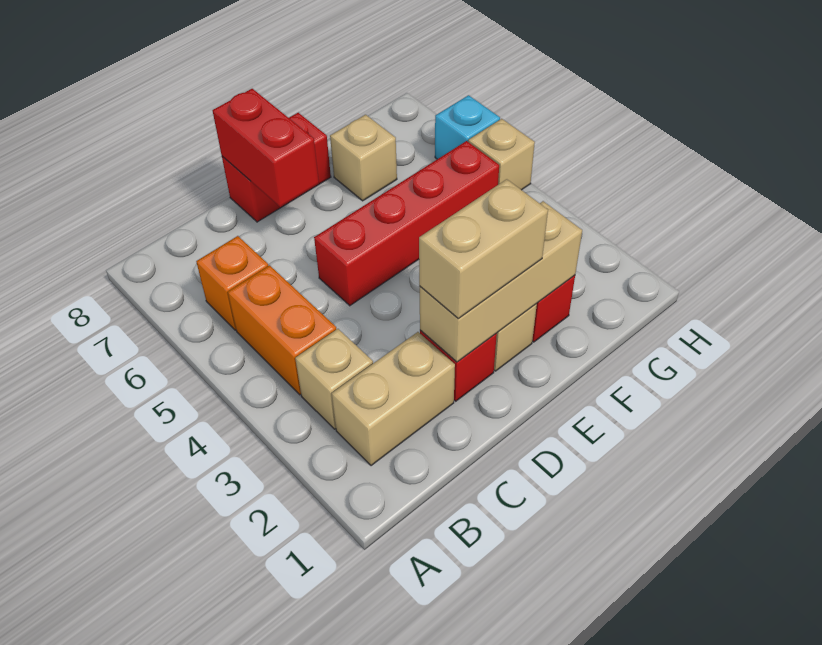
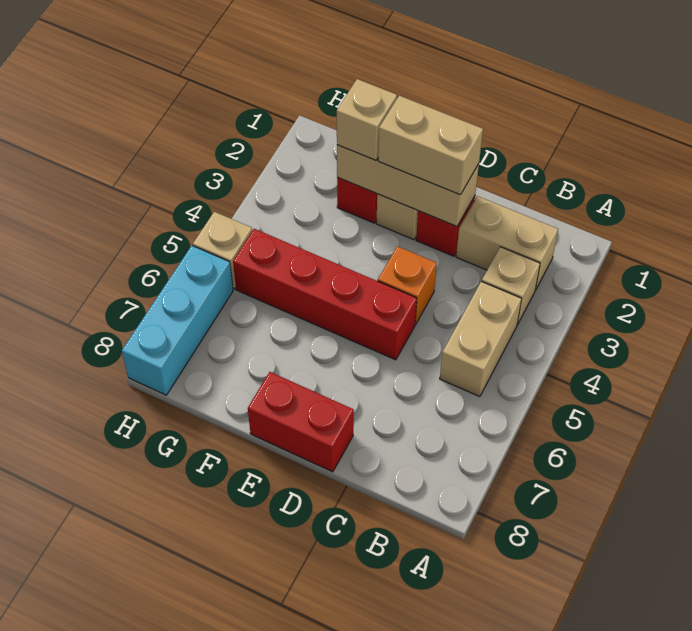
orange 1x2 brick [228,265,336,395] -> tan 1x2 brick [440,281,522,397]
orange 1x1 brick [196,236,268,330] -> orange 1x1 brick moved to [378,246,437,324]
red 1x2 brick [213,89,319,207] -> none
tan 1x1 brick [330,115,397,201] -> tan 1x1 brick moved to [337,79,397,160]
cyan 1x1 brick [435,95,500,159] -> cyan 1x3 brick [122,246,233,395]

